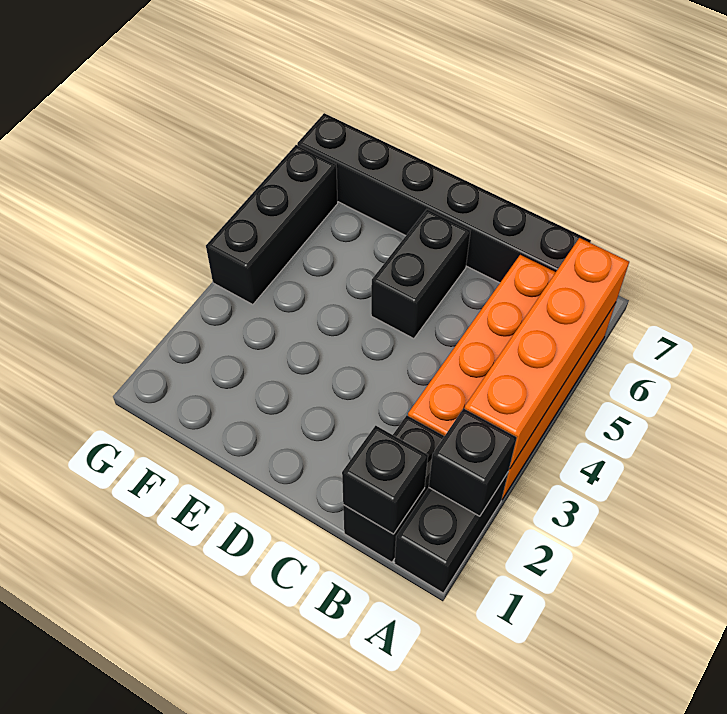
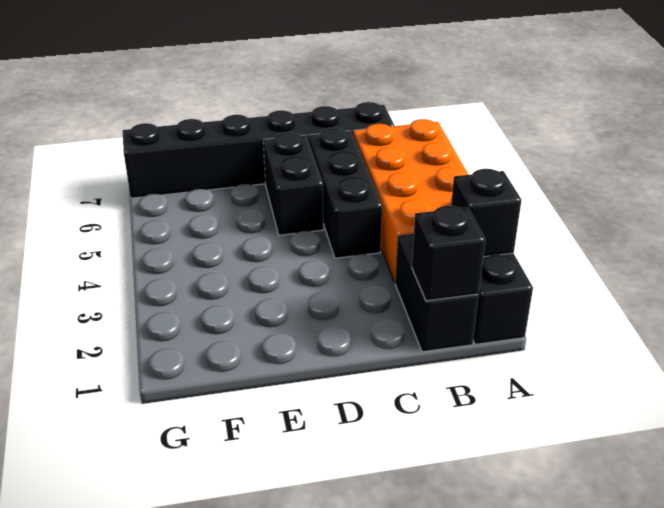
orange 1x4 brick [464,238,629,469] -> none
black 1x3 brick [206,145,338,305] -> black 1x3 brick moved to [309,128,382,258]

